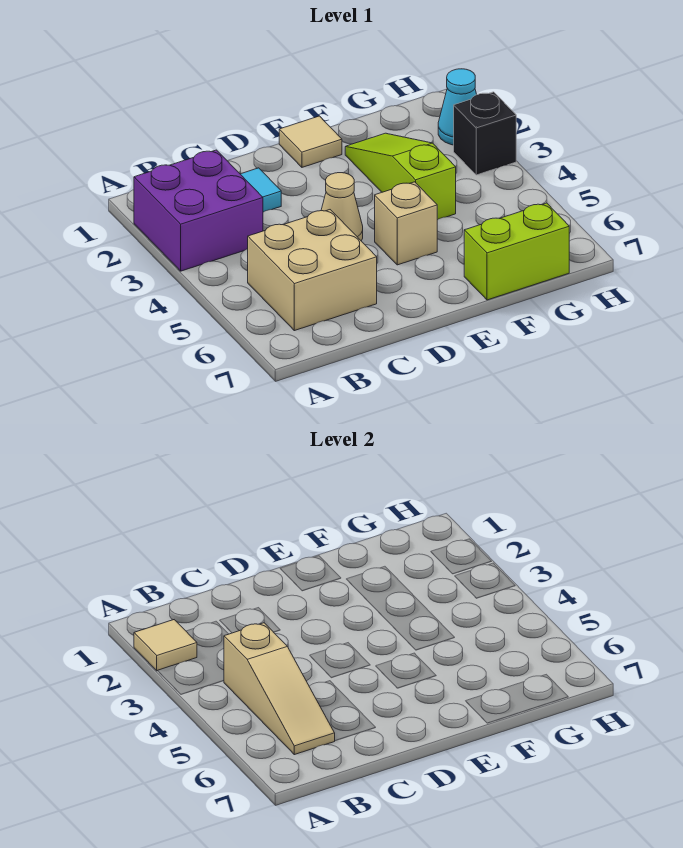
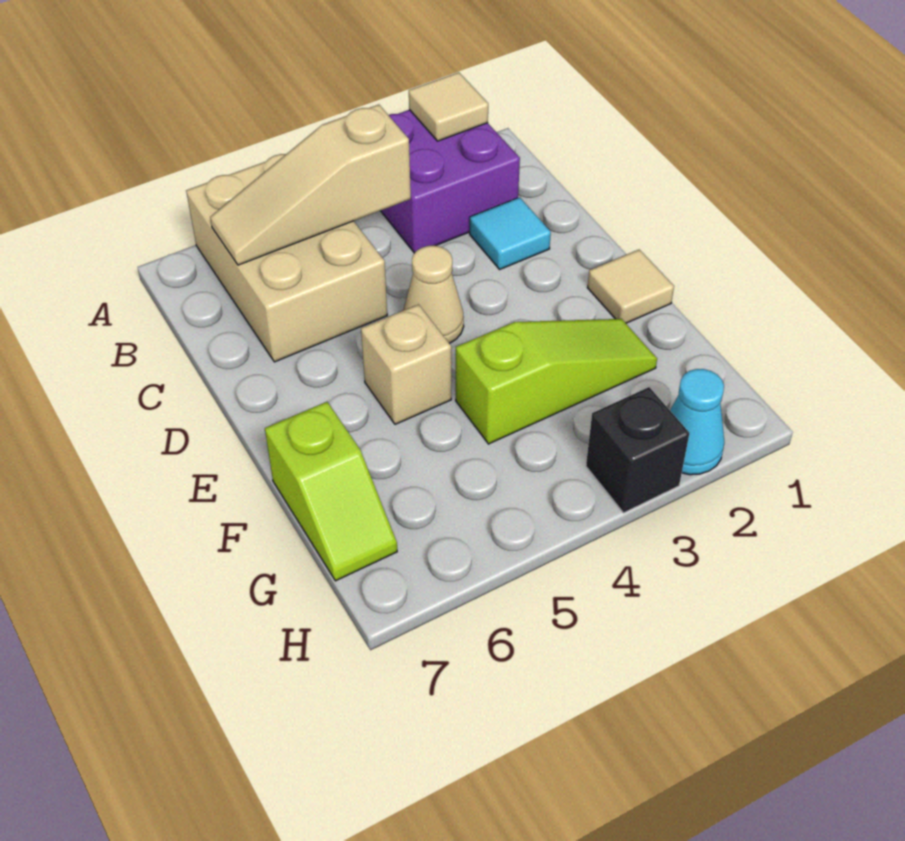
tan 2x2 brick [248,210,377,331] -> tan 2x3 brick [186,154,387,362]
lime 1x2 brick [464,203,569,300] -> lime 1x2 slope [265,402,397,581]

